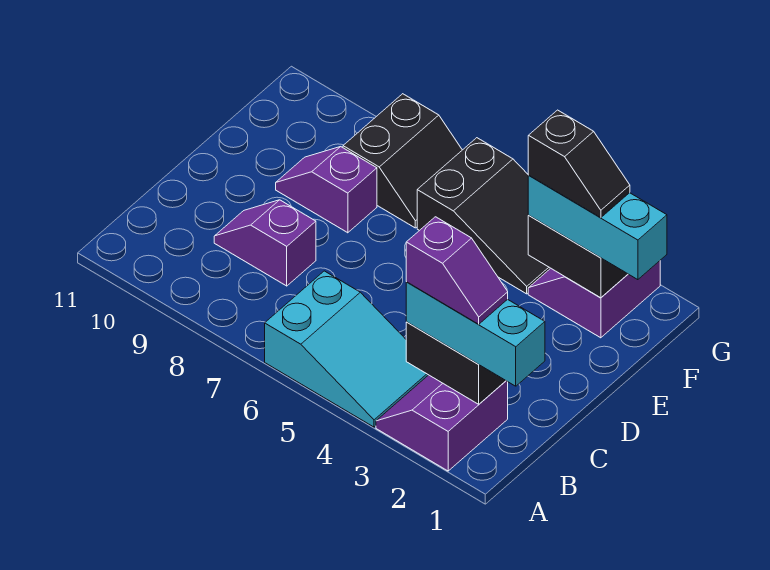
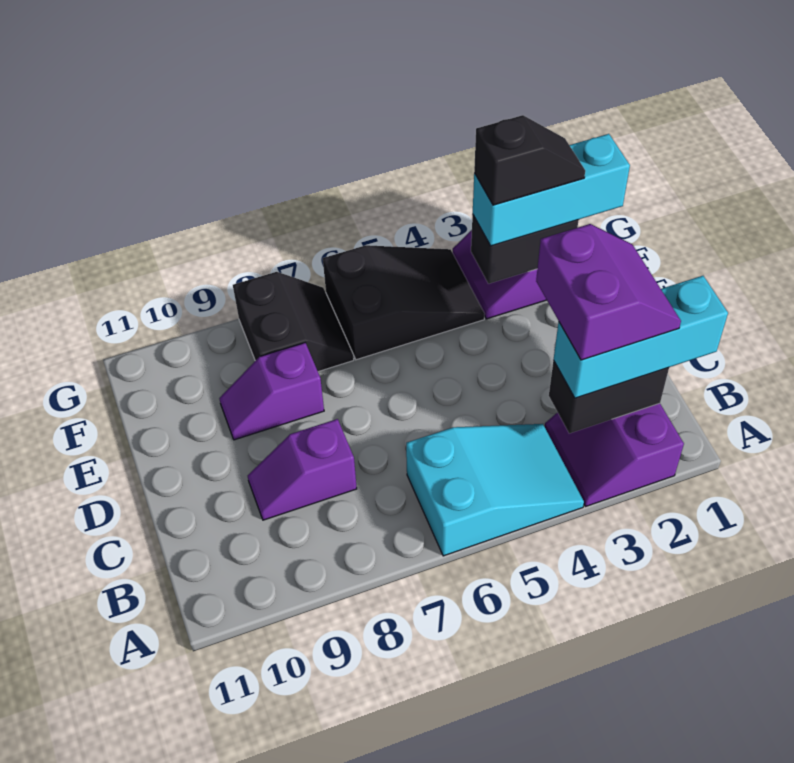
purple 1x2 slope [406,217,508,324] -> purple 2x2 slope [536,224,681,360]

